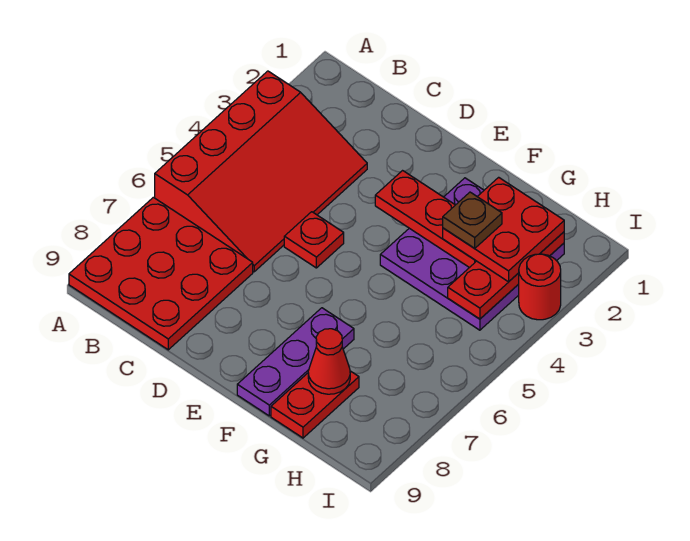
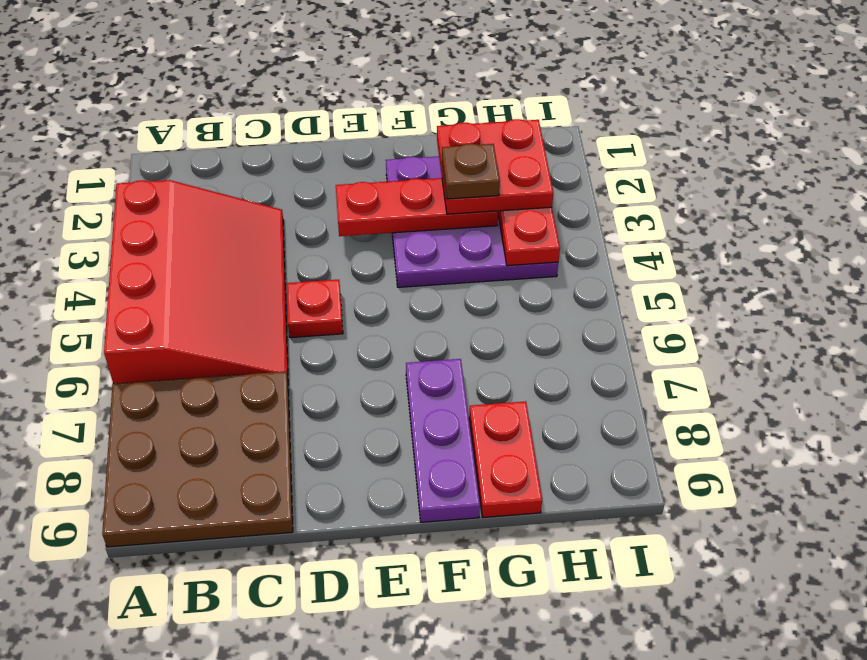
red 3x3 plate [69,197,253,350] -> brown 3x3 plate [102,371,293,547]
red 1x1 cone [308,329,350,394] -> none
red 1x1 round brick [519,254,561,320] -> none

